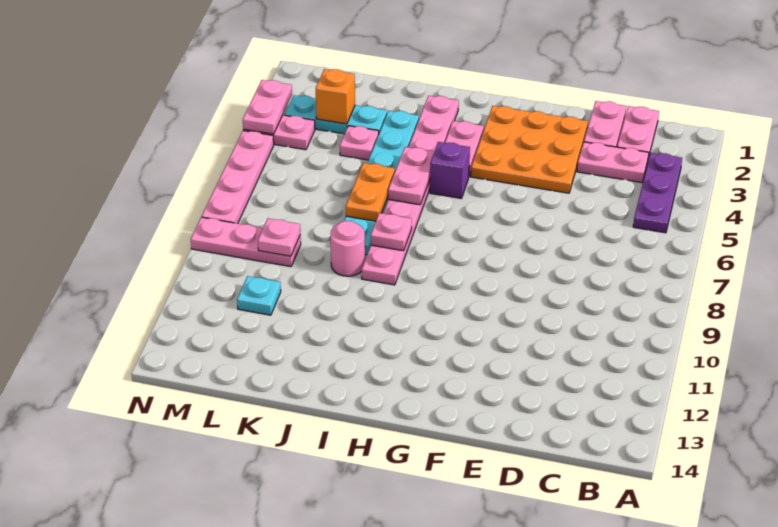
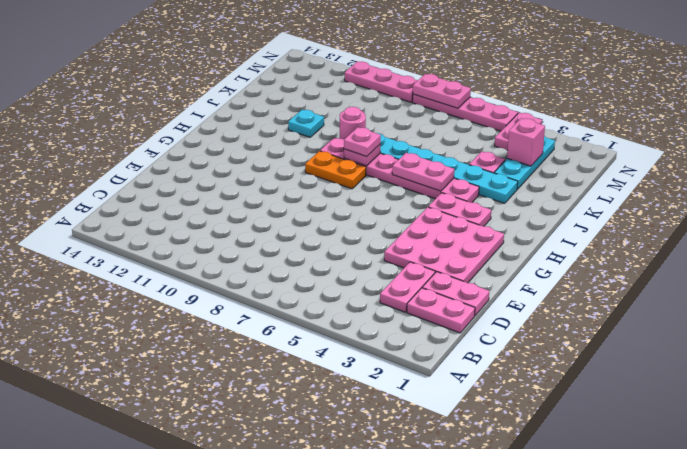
purple 1x3 plate [633,153,682,233] -> none
orange 3x3 plate [471,106,588,193] -> pink 3x3 plate [384,207,504,283]
purple 1x1 brick [430,142,470,198] -> none
pink 1x8 plate [362,96,459,285] -> pink 1x6 plate [320,138,479,203]
orange 1x2 plate [346,163,395,221] -> orange 1x2 plate moved to [305,151,366,189]
orange 1x1 brick [316,69,355,124] -> pink 1x1 brick [507,118,545,166]
pink 1x3 plate [191,217,301,267] -> pink 1x3 plate turned to [345,61,418,102]
pink 1x1 plate [258,219,300,256] -> pink 1x1 plate moved to [344,127,381,157]
cyan 1x1 plate [237,276,281,315] -> cyan 1x1 plate moved to [288,109,324,137]
pink 1x2 plate [243,80,292,134] -> pink 1x2 plate moved to [413,74,471,108]

